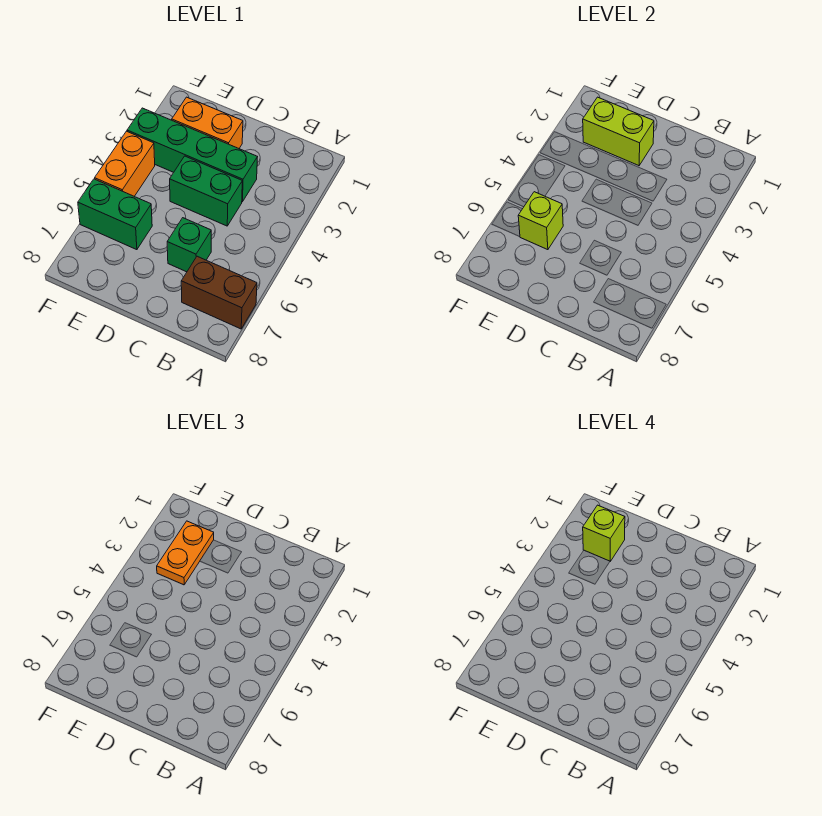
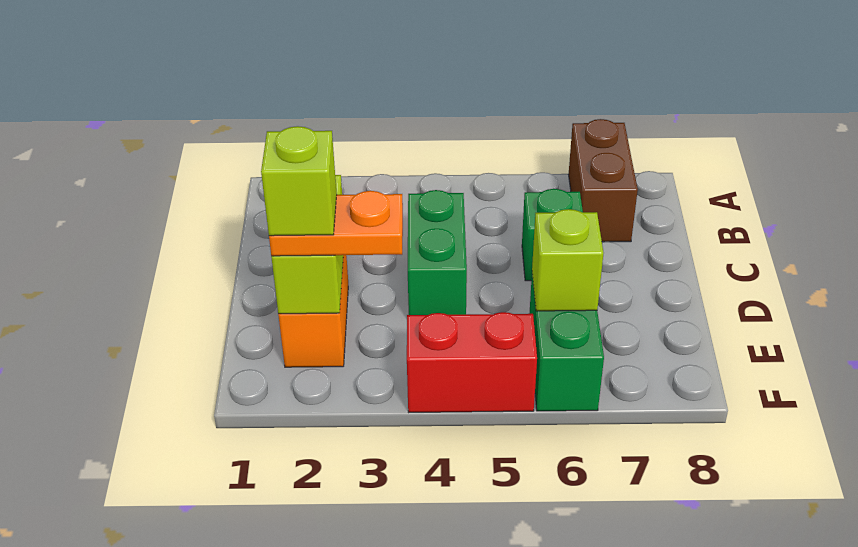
green 1x4 brick [127,108,257,202] -> none
orange 1x2 brick [95,131,155,196] -> red 1x2 brick [407,312,537,412]

